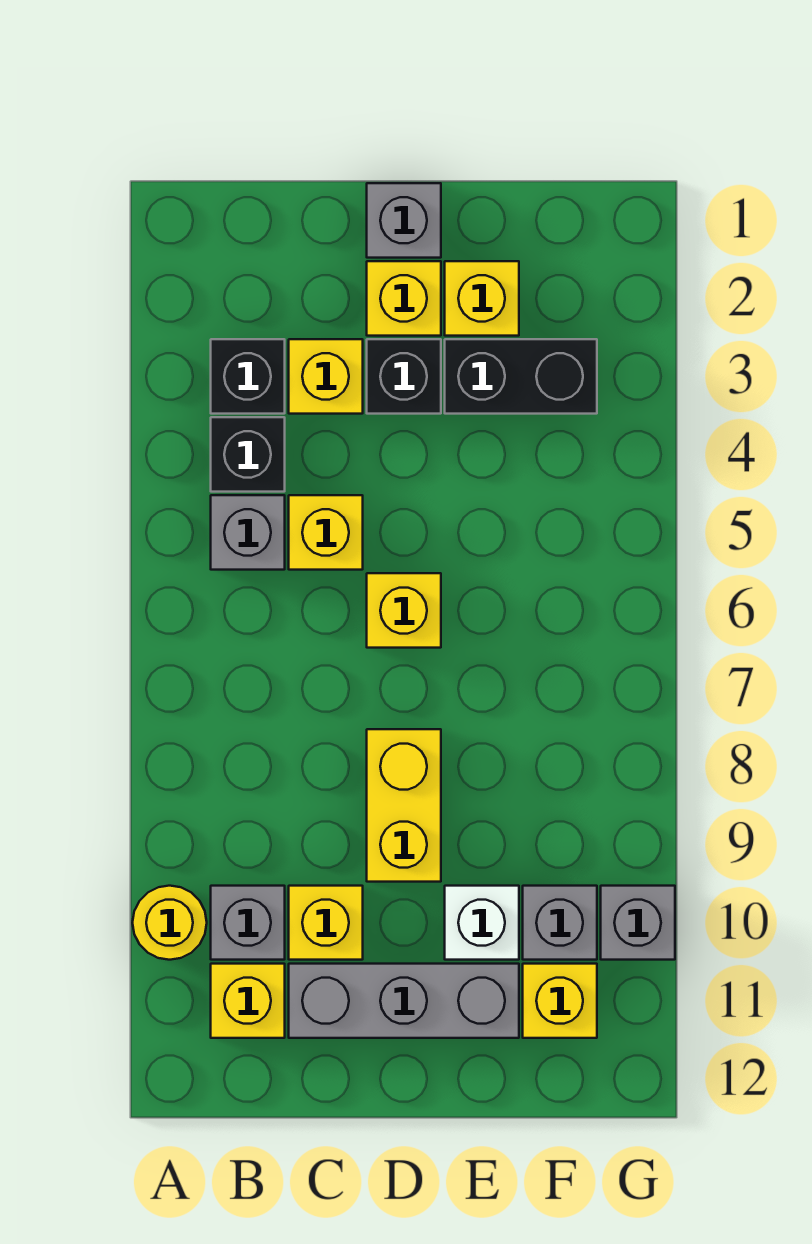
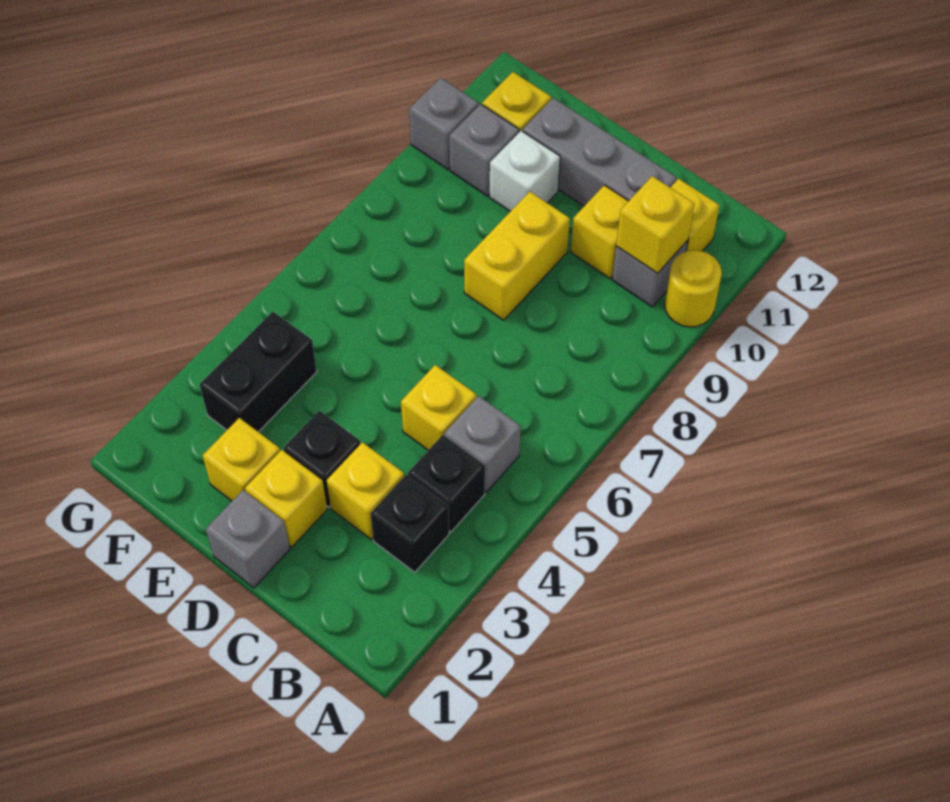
yellow 1x1 brick [367,573,441,648] -> yellow 1x1 brick moved to [616,176,694,273]
black 1x2 brick [445,339,597,414] -> black 1x2 brick turned to [200,312,317,432]

